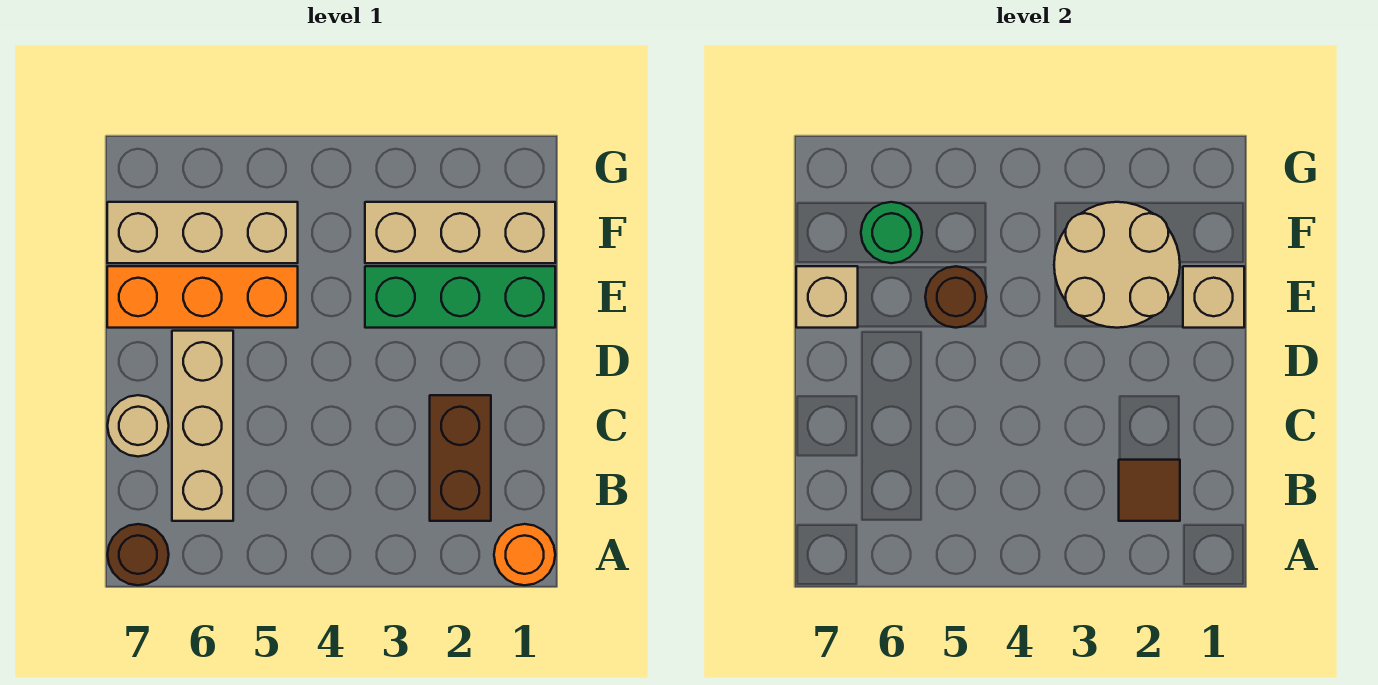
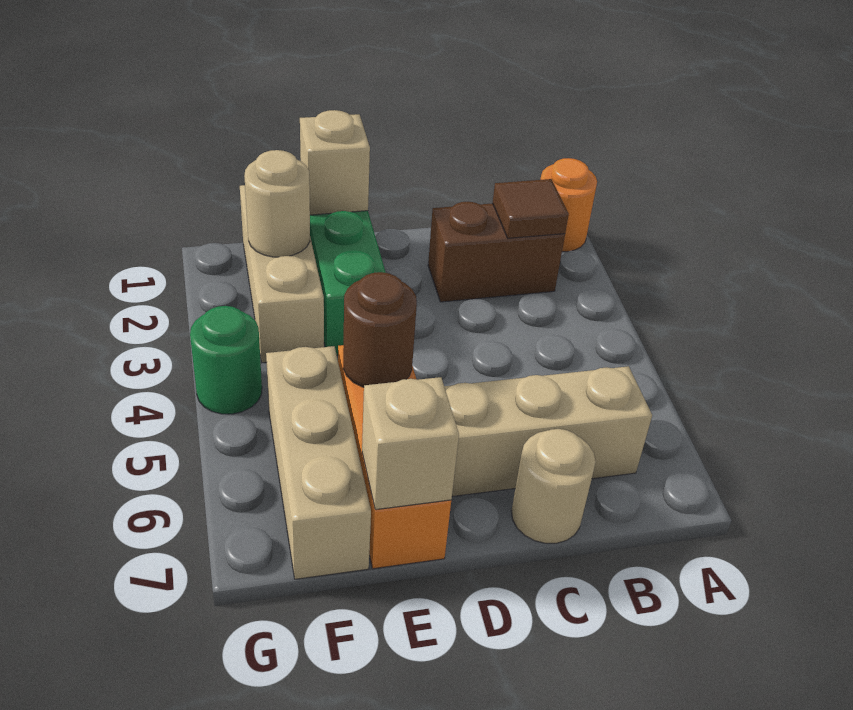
brown 1x1 round brick [107,524,169,585] -> none
tan 2x2 round brick [1054,202,1180,328] -> tan 1x1 round brick [244,150,310,257]
green 1x1 round brick [861,202,922,263] -> green 1x1 round brick moved to [190,306,262,414]

